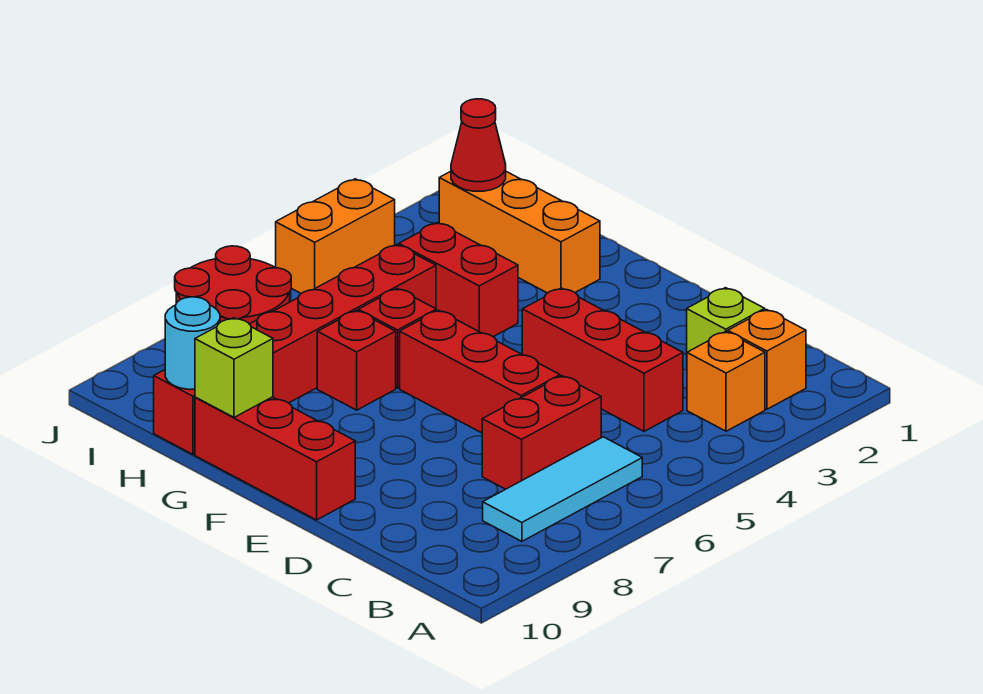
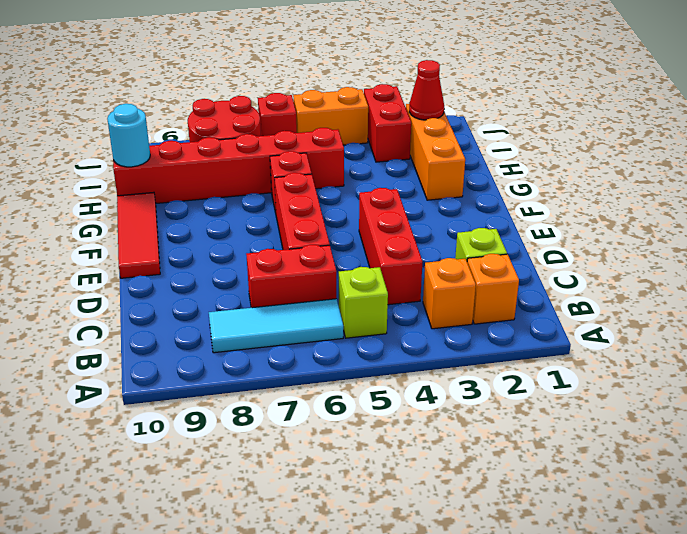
red 1x3 brick [195,397,355,520] -> red 1x3 tile [117,192,160,278]
red 1x2 brick [399,223,518,337] -> red 1x2 brick moved to [364,84,411,162]
red 1x1 brick [317,310,396,410] -> red 1x1 brick moved to [258,93,297,136]
lime 1x1 brick [195,318,273,417] -> lime 1x1 brick moved to [339,267,388,338]

